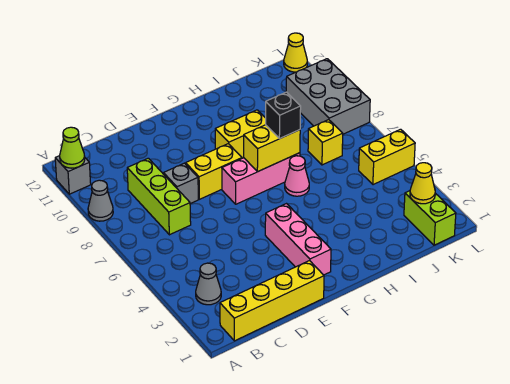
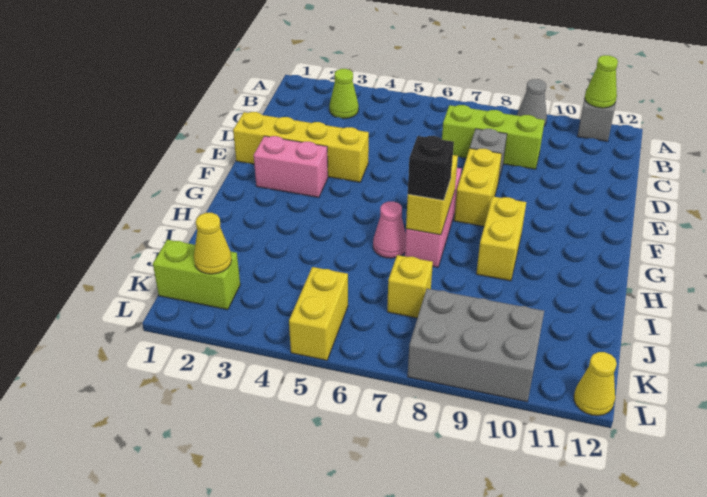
yellow 1x4 brick [220,261,324,341] -> yellow 1x4 brick turned to [233,112,369,182]
grey 1x1 cone [196,263,221,305] -> lime 1x1 cone [329,69,359,119]
pink 1x3 brick [265,204,331,275] -> pink 1x2 brick [254,136,328,197]

